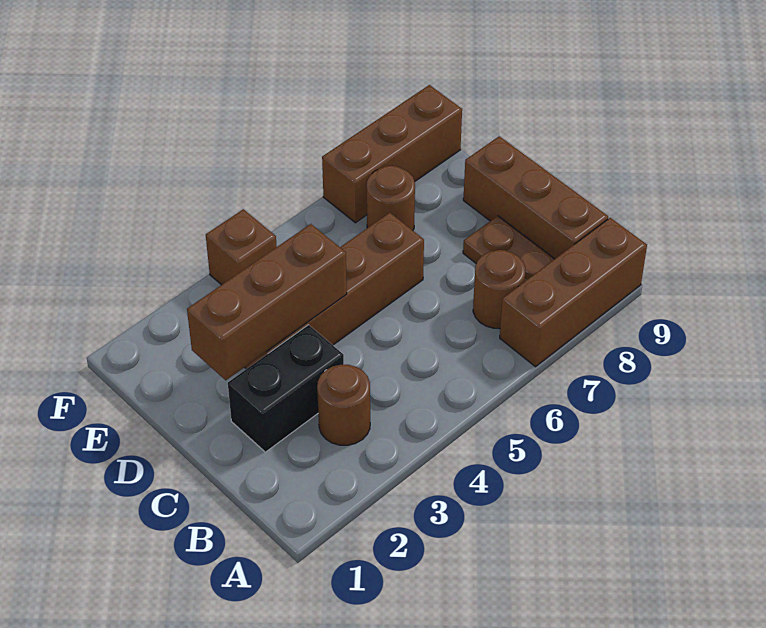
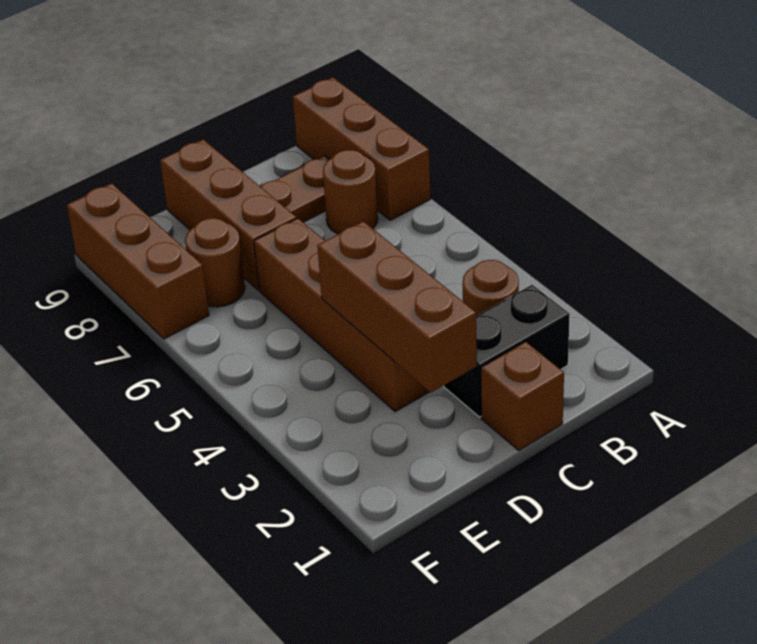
brown 1x3 brick [463,136,608,259] -> brown 1x3 brick turned to [160,139,296,290]
black 1x2 brick [228,325,344,452] -> black 1x2 brick turned to [444,285,570,417]
brown 1x1 brick [206,209,277,285] -> brown 1x1 brick moved to [481,342,564,450]

